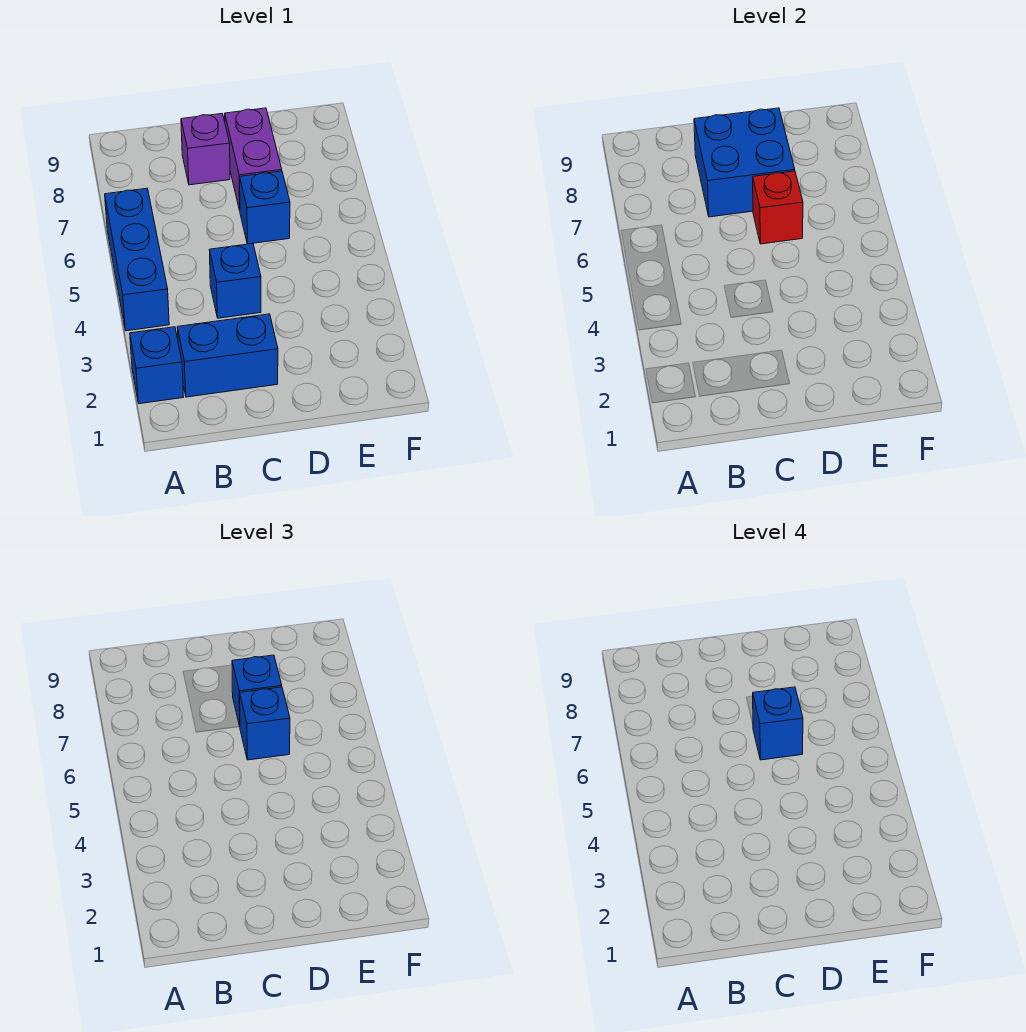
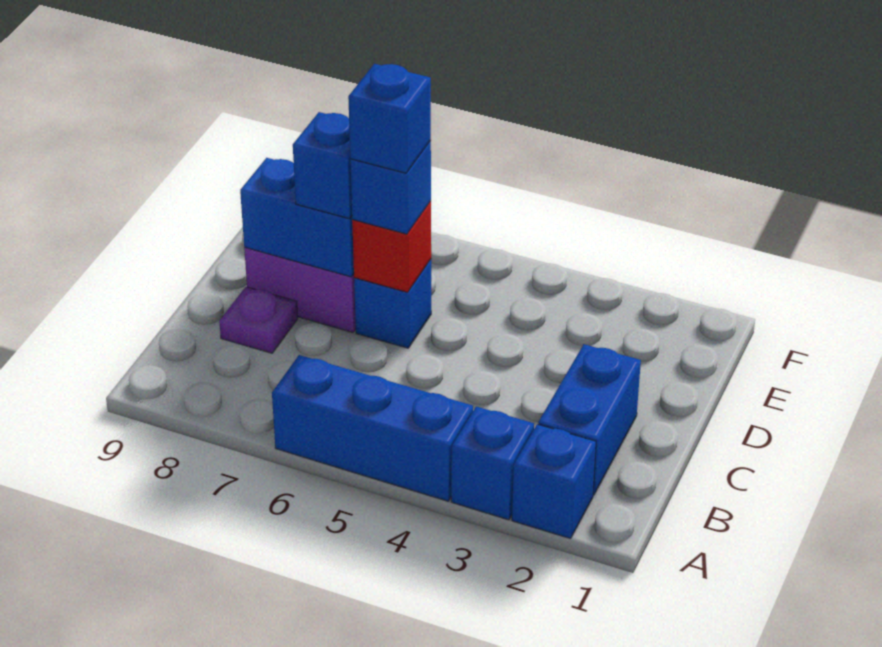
blue 1x1 brick [209,244,261,318] -> blue 1x1 brick moved to [451,406,534,520]
blue 2x2 brick [694,108,795,217] -> blue 1x2 brick [240,158,354,277]
purple 1x1 brick [181,114,230,185] -> purple 1x1 plate [219,287,298,353]

